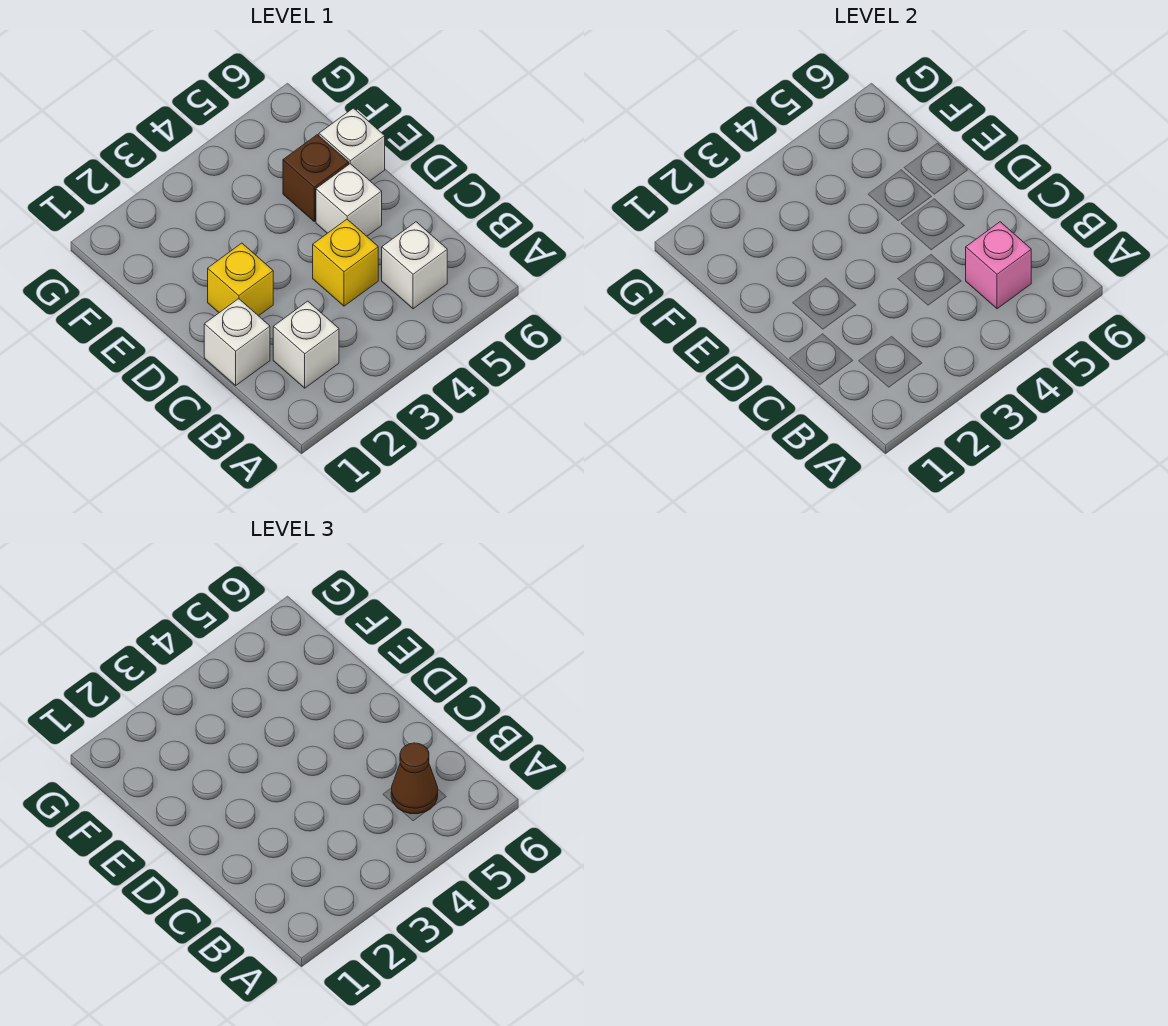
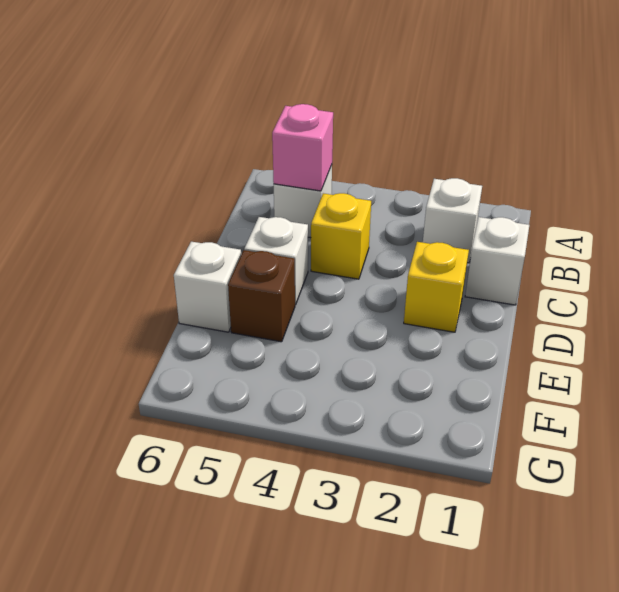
brown 1x1 cone [391,743,438,814] -> none

